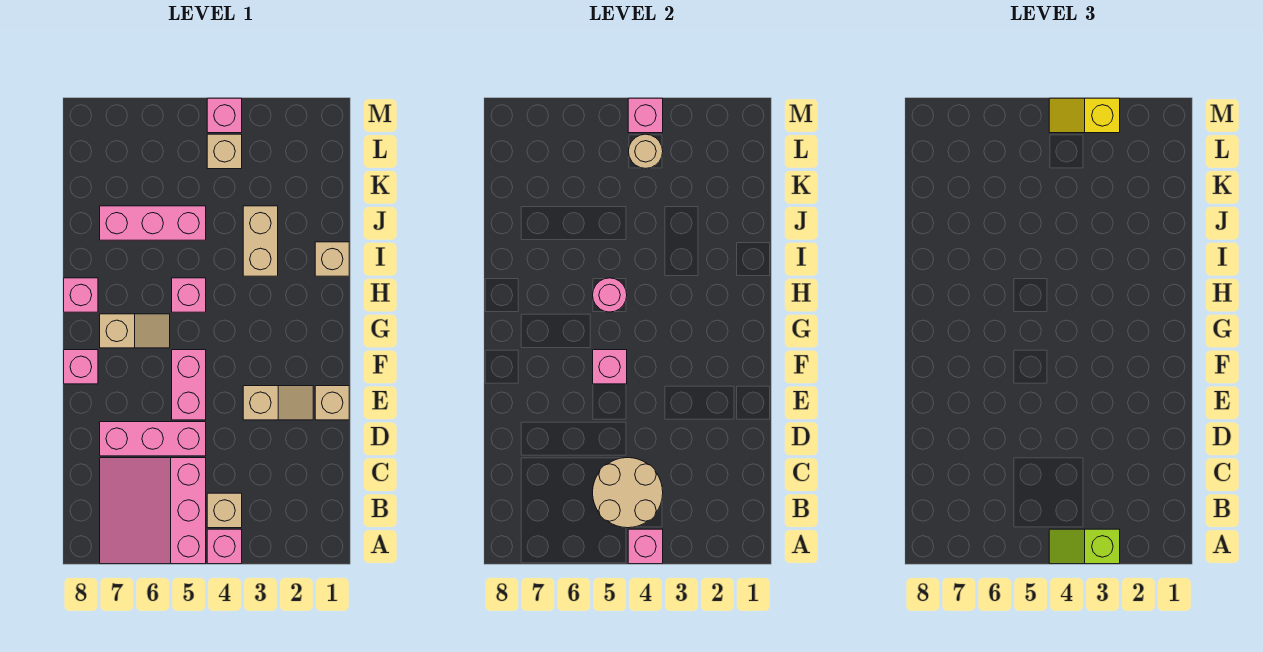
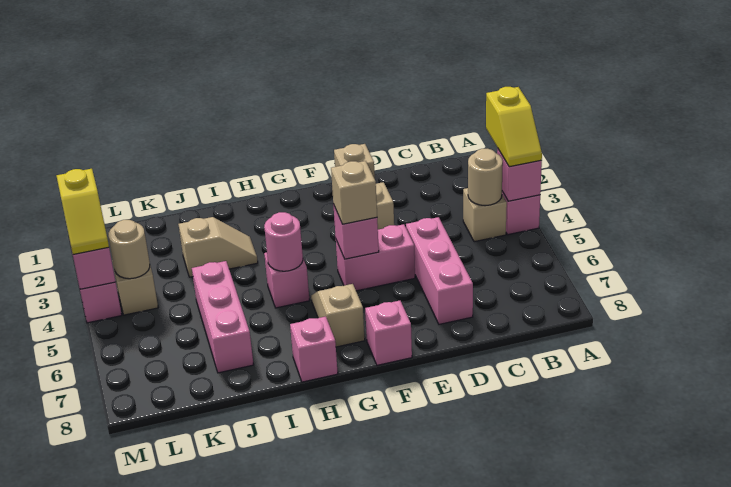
lime 1x2 slope [1049,529,1120,564] -> yellow 1x2 slope [486,87,542,167]
pink 3x3 slope [100,458,206,564] -> none
tan 2x2 round brick [593,458,663,528] -> tan 1x1 round brick [468,149,503,206]
tan 1x1 brick [315,242,349,276] -> tan 1x1 brick moved to [331,161,377,224]
tan 1x2 brick [243,206,278,276] -> tan 1x2 slope [178,217,258,277]

